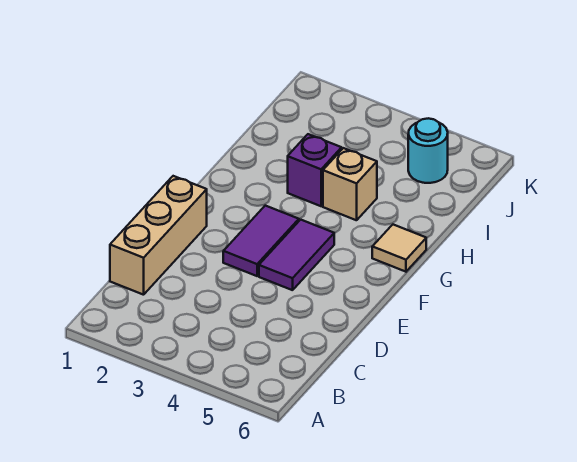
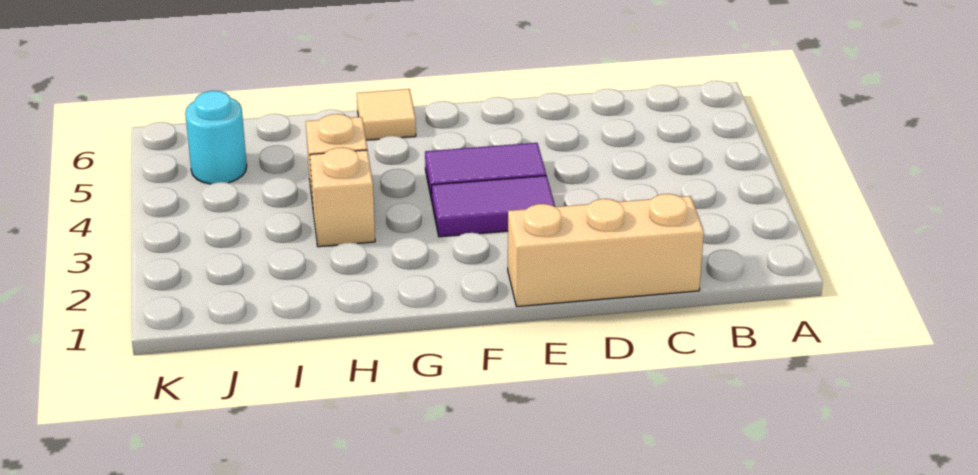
purple 1x1 brick [288,134,342,206] -> tan 1x1 brick [310,147,375,247]

